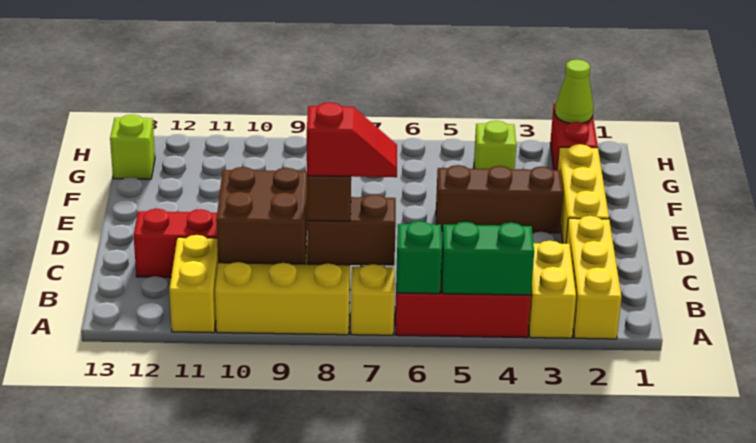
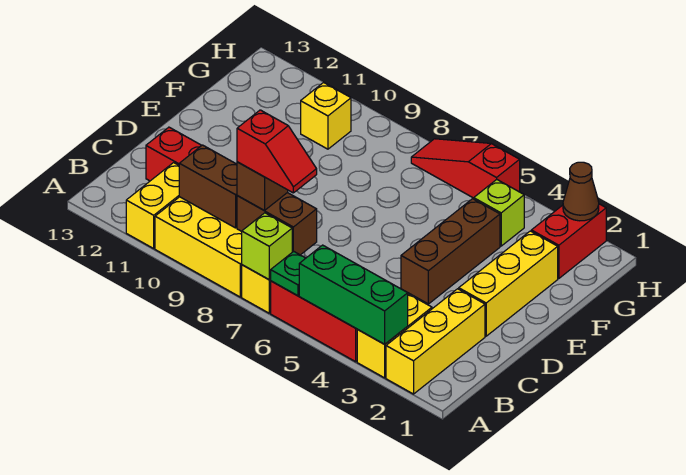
green 1x2 brick [441,222,534,295] -> green 1x3 brick [299,245,408,344]
green 1x1 brick [397,221,442,294] -> green 1x1 plate [271,251,306,296]
brown 2x2 brick [216,167,307,264] -> brown 1x2 brick [179,145,237,228]
brown 1x3 brick [436,165,563,233] -> brown 1x3 brick turned to [401,199,500,304]
none -> yellow 1x1 brick [301,82,351,149]
lime 1x1 brick [110,115,155,179] -> lime 1x1 brick moved to [242,213,292,280]
lime 1x1 cone [555,60,593,123] -> brown 1x1 cone [563,162,599,221]
none -> red 1x3 slope [411,139,520,198]

